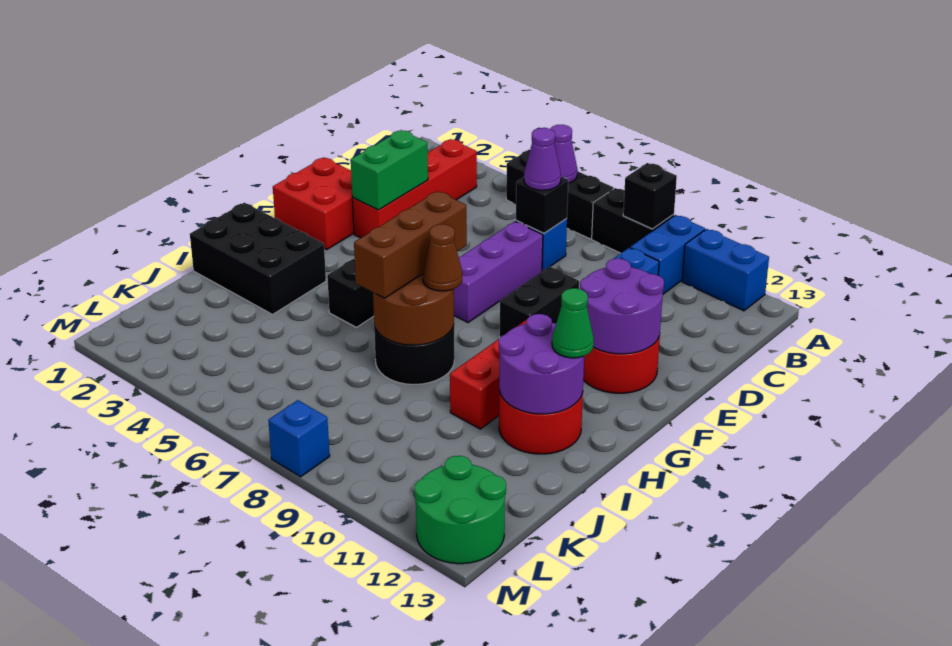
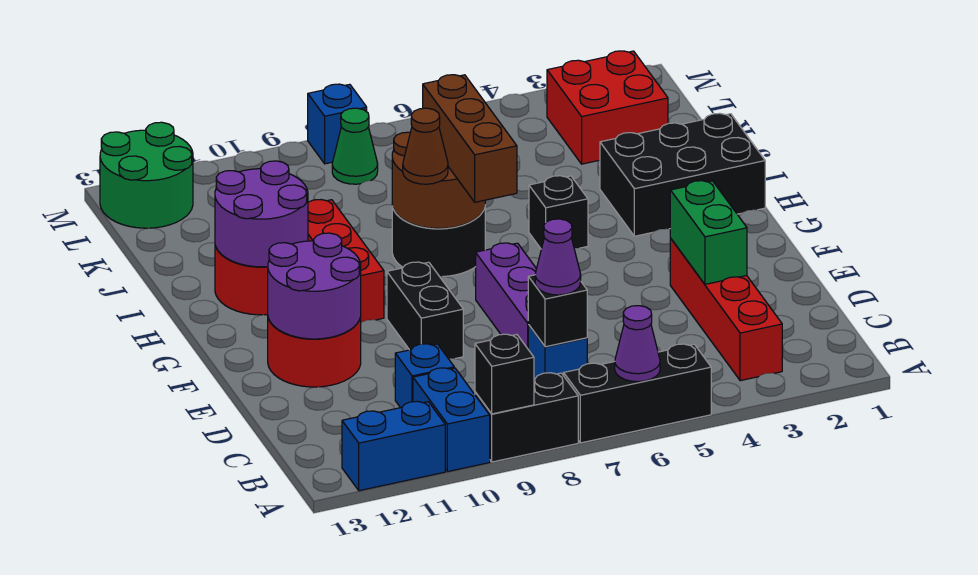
red 2x2 brick [273,157,354,250] -> red 2x2 brick moved to [547,51,668,164]
green 1x1 cone [552,288,594,358] -> green 1x1 cone moved to [332,108,378,184]

